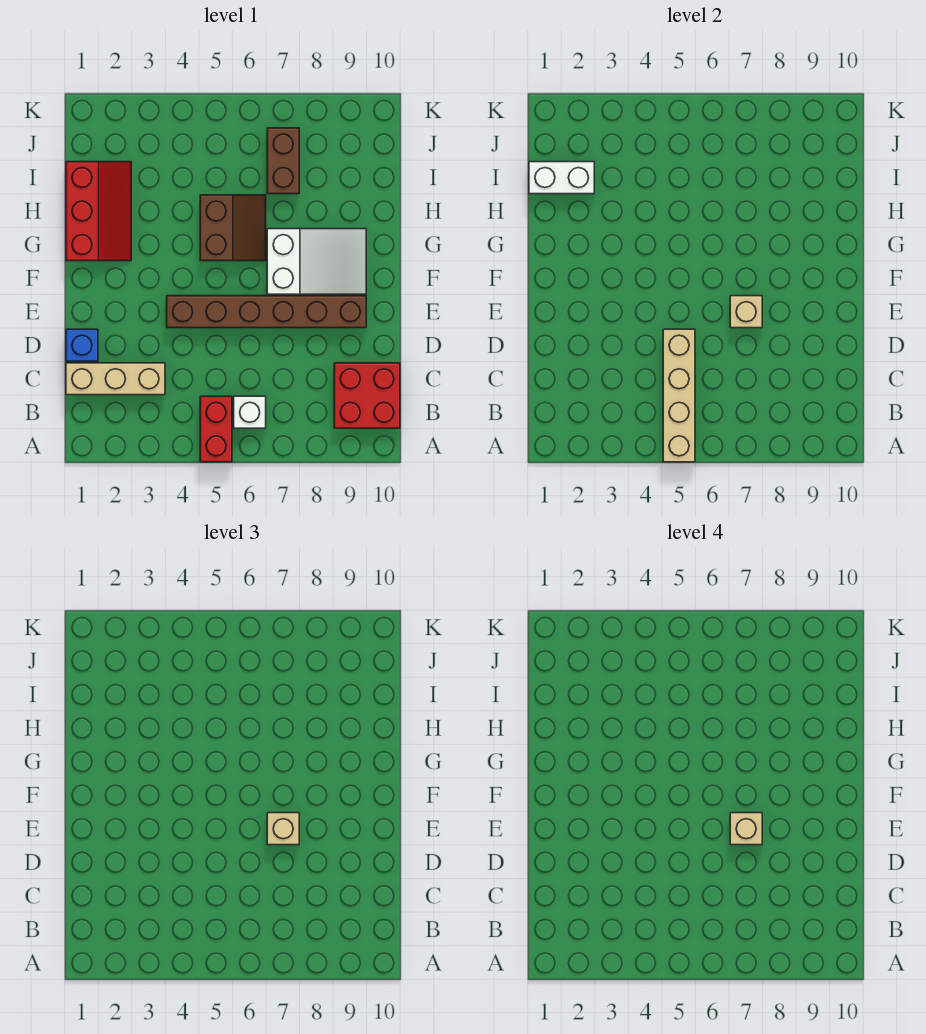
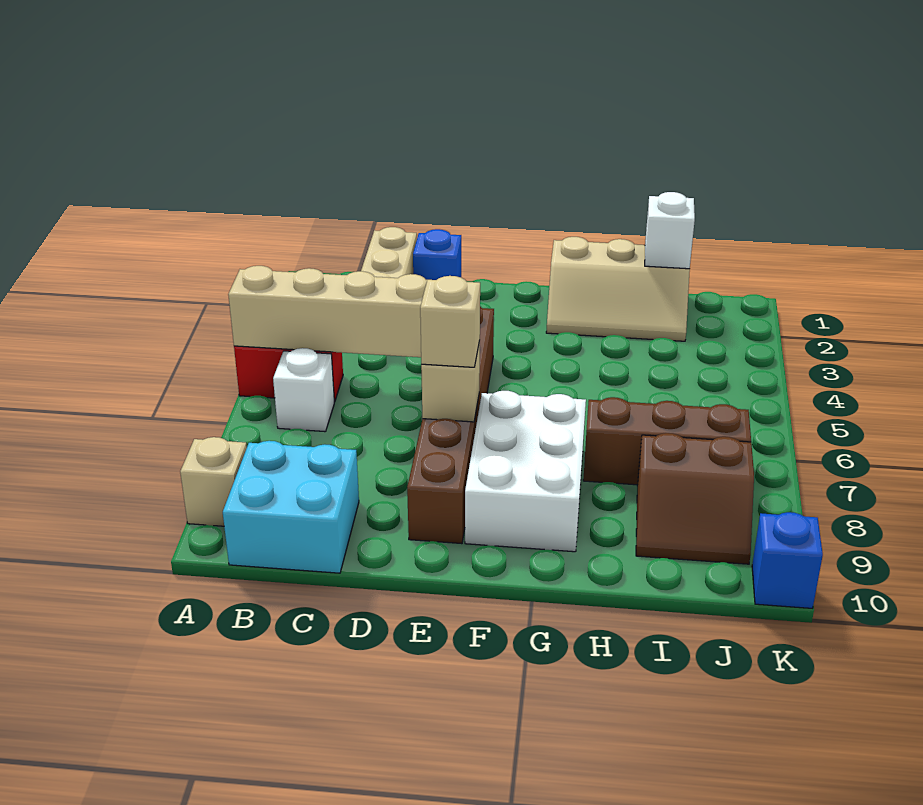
red 2x2 brick [334,363,400,428] -> cyan 2x2 brick [223,441,359,573]
tan 1x1 brick [730,813,762,845] -> tan 1x1 brick moved to [180,437,247,526]
white 2x3 slope [267,229,366,294] -> white 2x3 brick [465,391,586,552]
red 2x3 slope [66,162,131,261] -> tan 2x3 slope [546,237,690,341]
brown 2x2 slope [200,195,266,261] -> brown 2x2 slope moved to [636,433,754,564]
white 1x2 brick [529,162,594,194] -> white 1x1 brick [645,192,695,269]
brown 1x2 brick [267,128,299,194] -> brown 1x3 brick [583,397,751,485]
none -> blue 1x1 brick [752,512,823,608]

